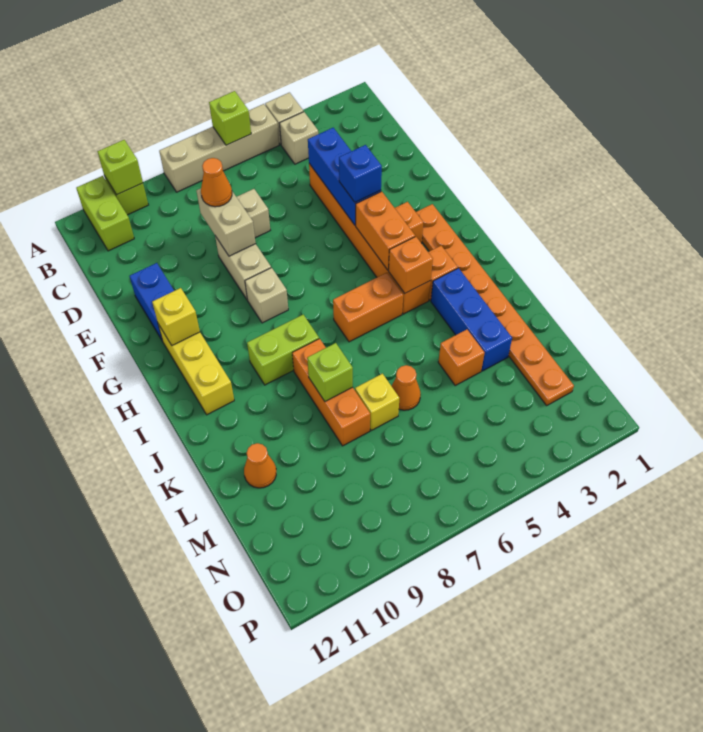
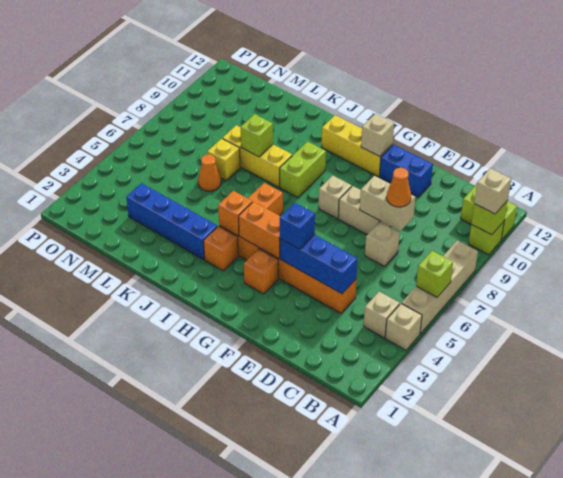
none -> tan 1x1 brick [474,168,511,214]
orange 1x8 plate [416,204,574,405] -> none
yellow 1x1 brick [152,288,200,345] -> tan 1x1 brick [361,114,394,156]
blue 1x3 brick [431,268,512,371] -> blue 1x4 brick [126,183,218,259]
orange 1x3 brick [292,339,370,446] -> yellow 1x3 brick [222,125,292,187]
orange 1x1 brick [438,329,484,385] -> none
orange 1x1 cone [244,443,276,488] -> none

